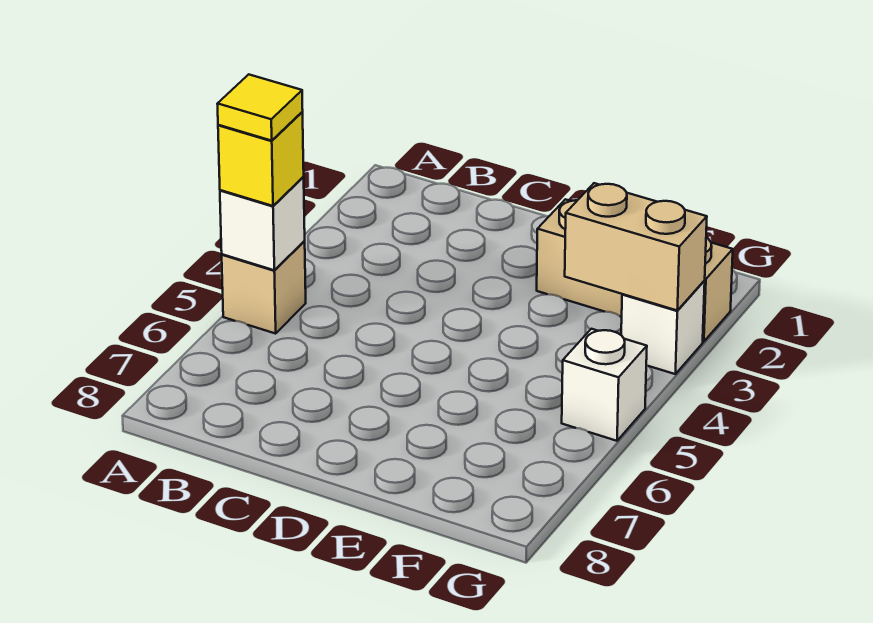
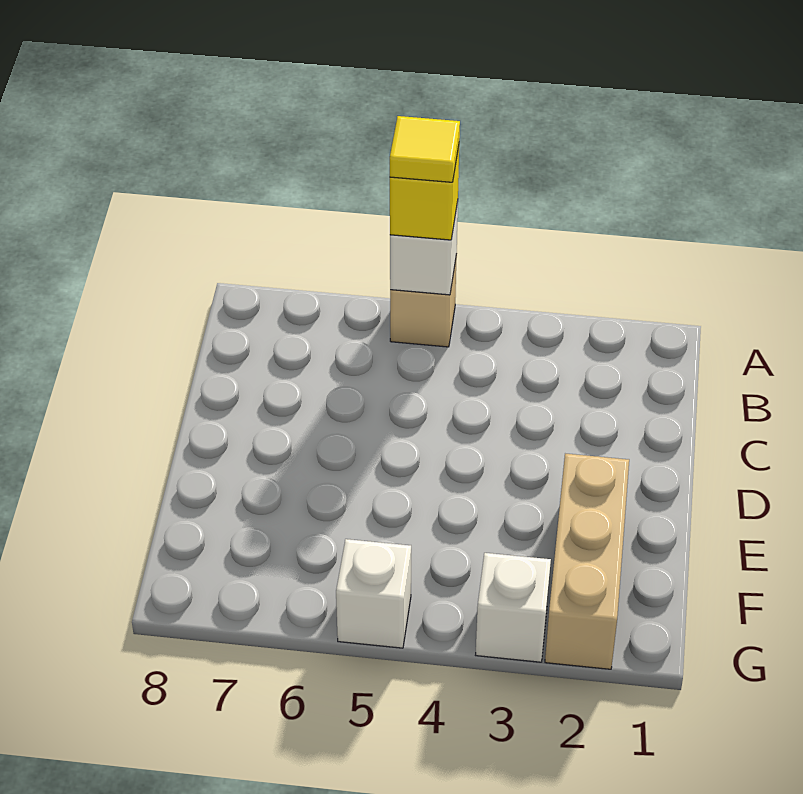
tan 1x2 brick [565,183,707,310] -> none

